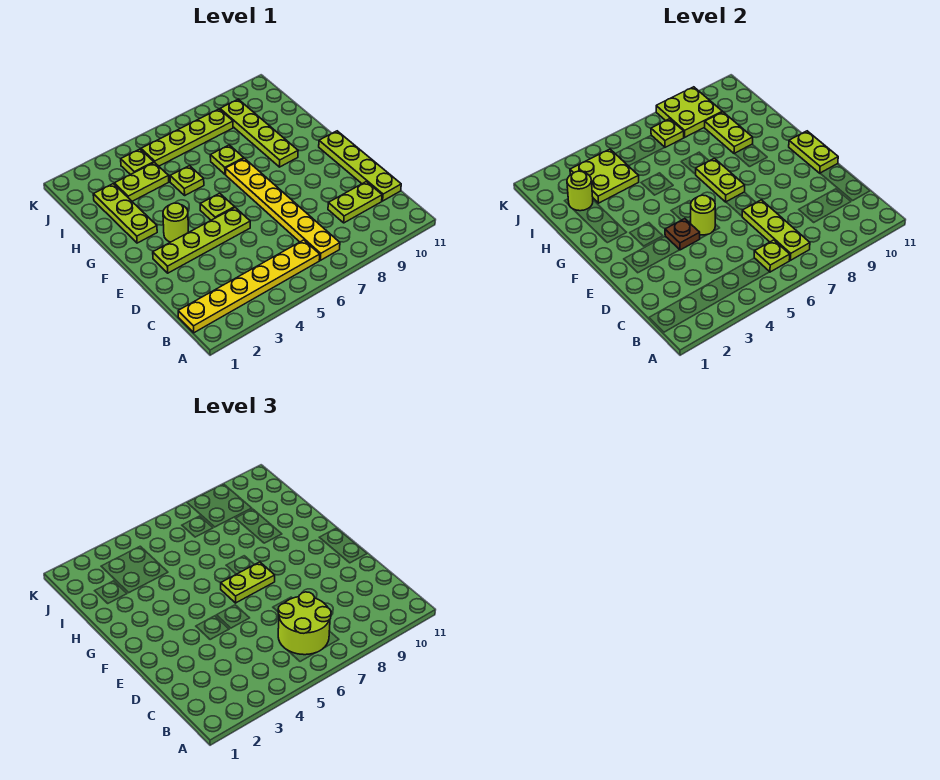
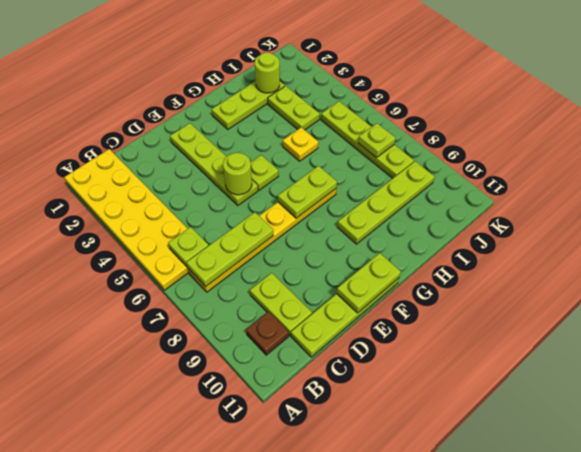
yellow 1x6 plate [178,240,320,333] -> yellow 2x6 plate [64,149,189,290]
lime 2x2 round brick [278,592,331,655] -> none
brown 1x1 plate [665,219,700,250] -> brown 1x1 plate moved to [246,312,289,355]
lime 1x1 round brick [163,203,188,242] -> none
lime 1x2 plate [221,562,275,603] -> none
lime 1x1 plate [170,166,204,195] -> yellow 1x1 plate [283,127,318,161]
lime 1x1 plate [210,145,244,174] -> none
lime 1x2 plate [704,112,753,154] -> none
lime 2x2 plate [570,149,639,203] -> none
lime 1x1 plate [121,149,154,175] -> none
lime 2x2 plate [656,87,722,137] -> none

